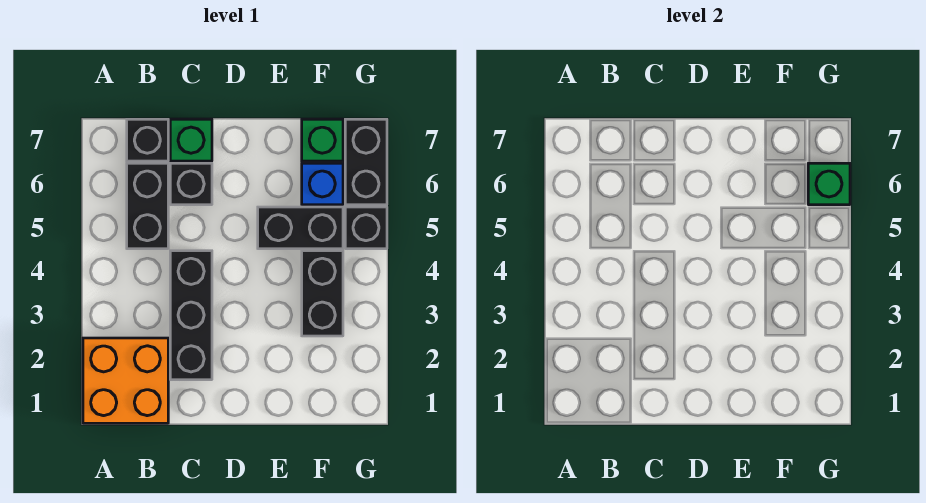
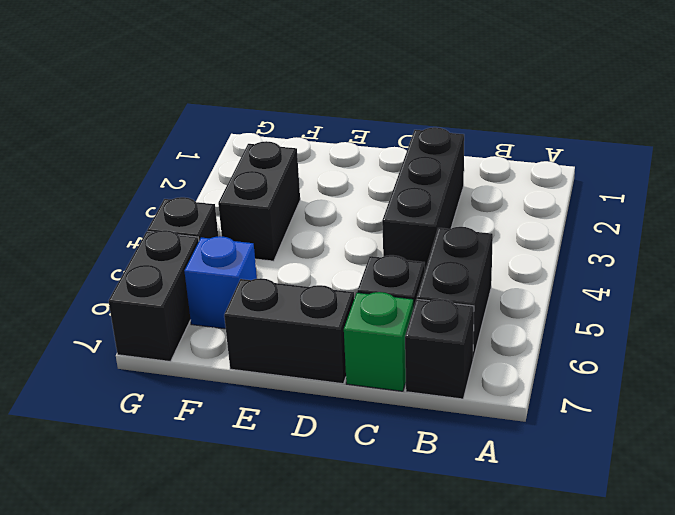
orange 2x2 brick [83,338,168,423] -> none
black 1x2 brick [258,207,343,249] -> black 1x2 brick moved to [224,278,354,384]
green 1x1 brick [302,119,343,161] -> none
green 1x1 brick [808,163,850,205] -> none

